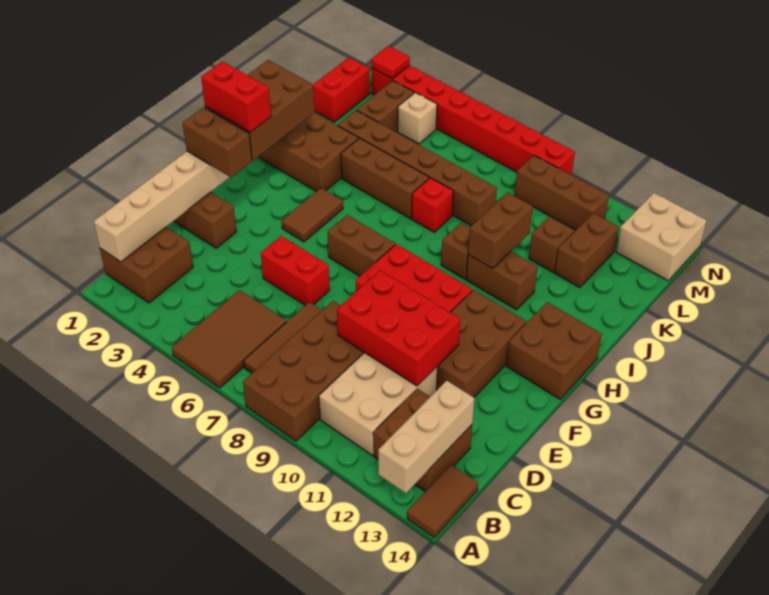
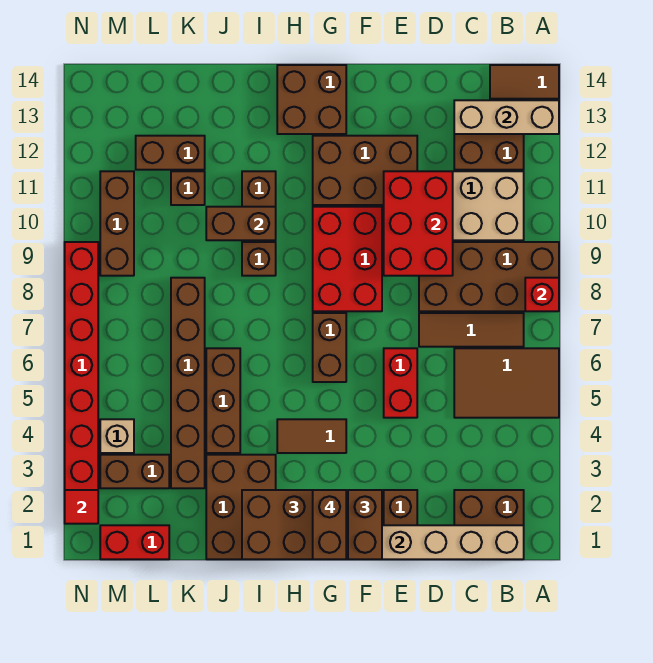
red 1x2 brick [201,61,271,132] -> brown 1x2 brick [313,490,346,559]
red 1x1 brick [411,178,453,232] -> red 1x1 brick moved to [525,278,559,311]
tan 2x2 brick [616,193,707,281] -> none

